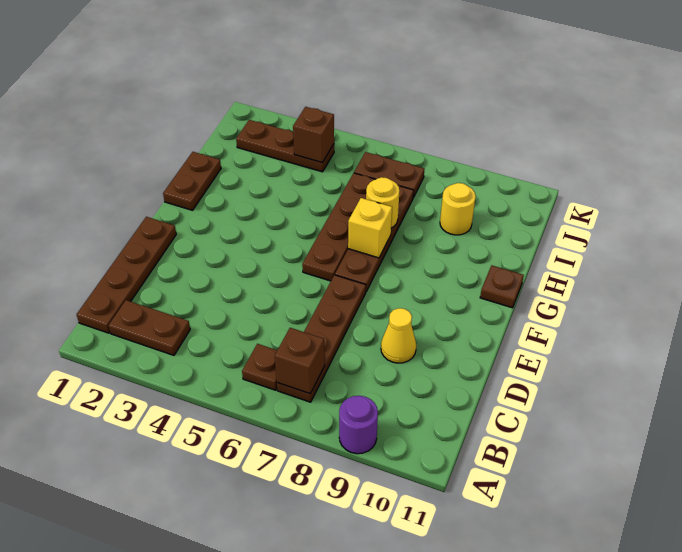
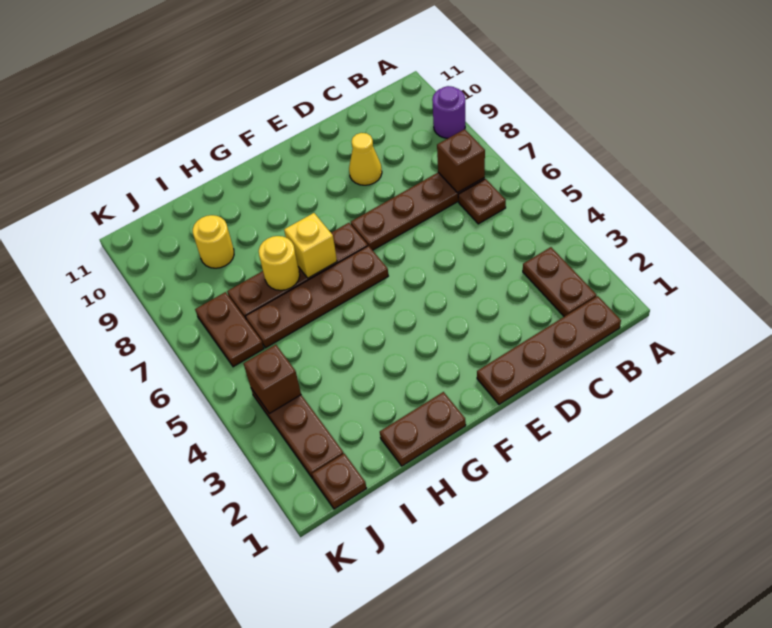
brown 1x1 plate [480,266,524,308] -> brown 1x1 plate moved to [312,454,367,509]

